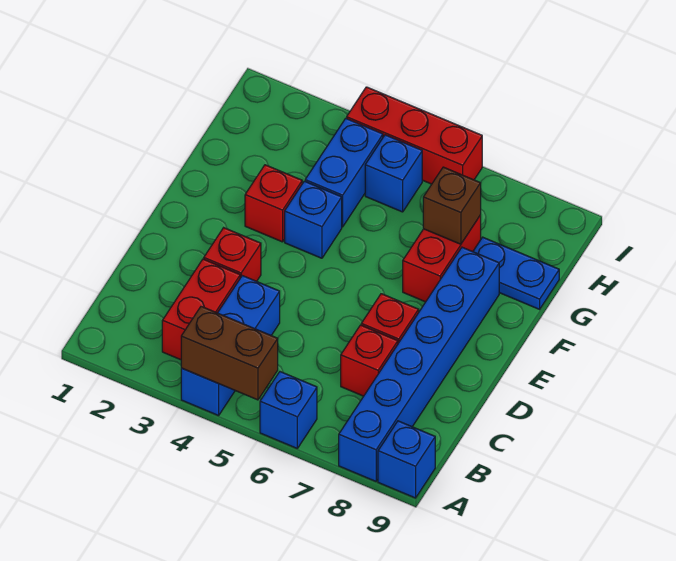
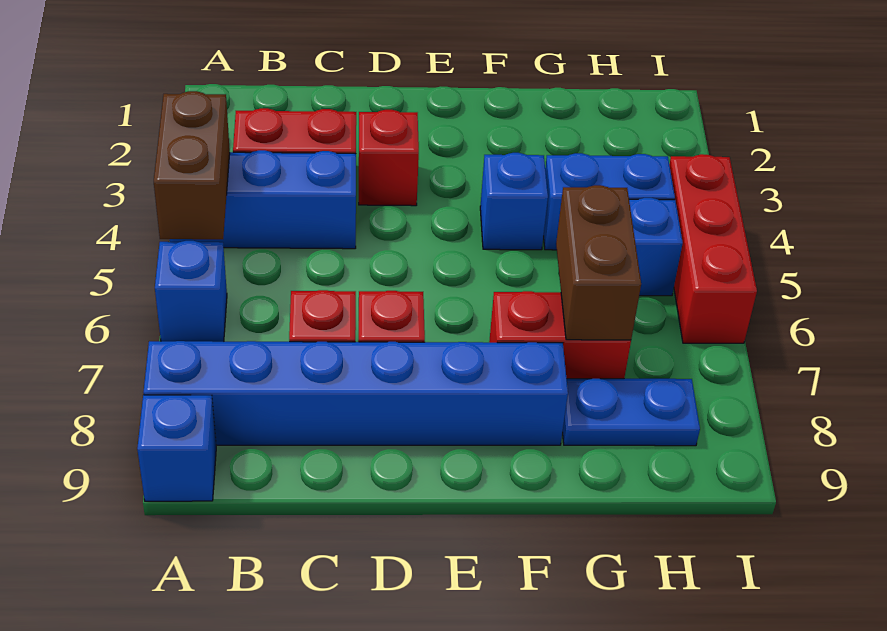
red 1x1 brick [245,165,302,242] -> none
brown 1x1 brick [423,167,481,244] -> brown 1x2 brick [556,185,641,340]
blue 1x2 plate [473,237,559,309] -> blue 1x2 plate turned to [562,379,700,446]

